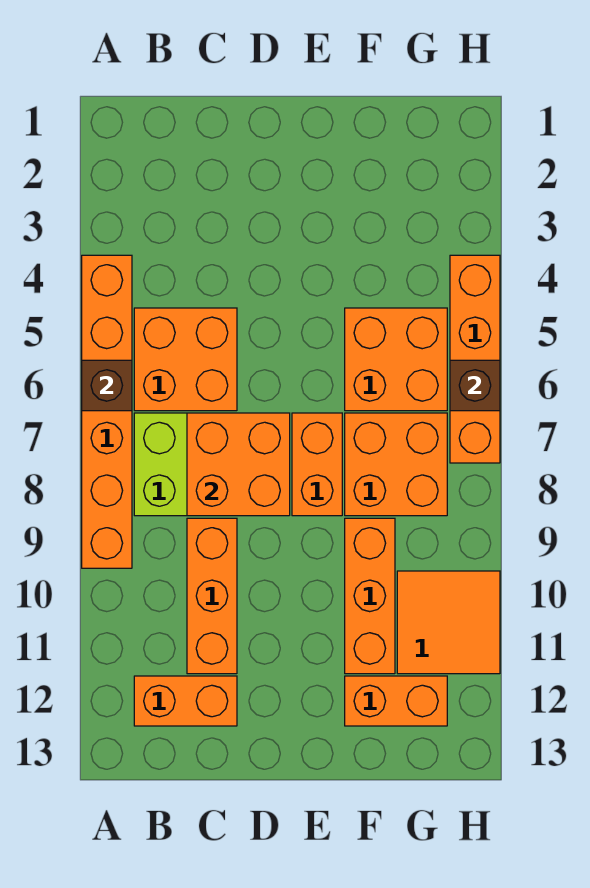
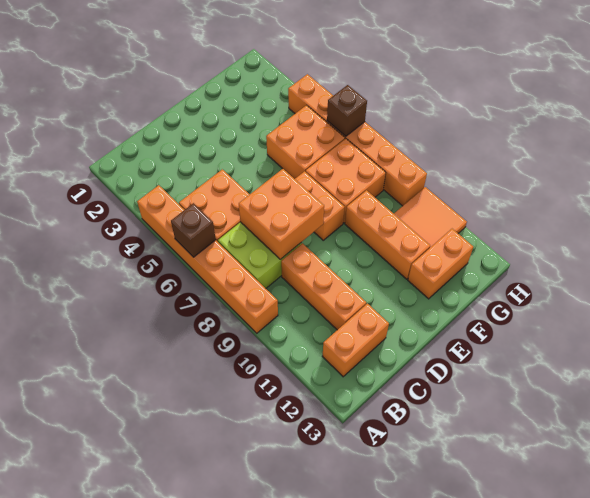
orange 1x4 brick [450,255,500,463] -> orange 1x6 brick [288,74,427,206]

